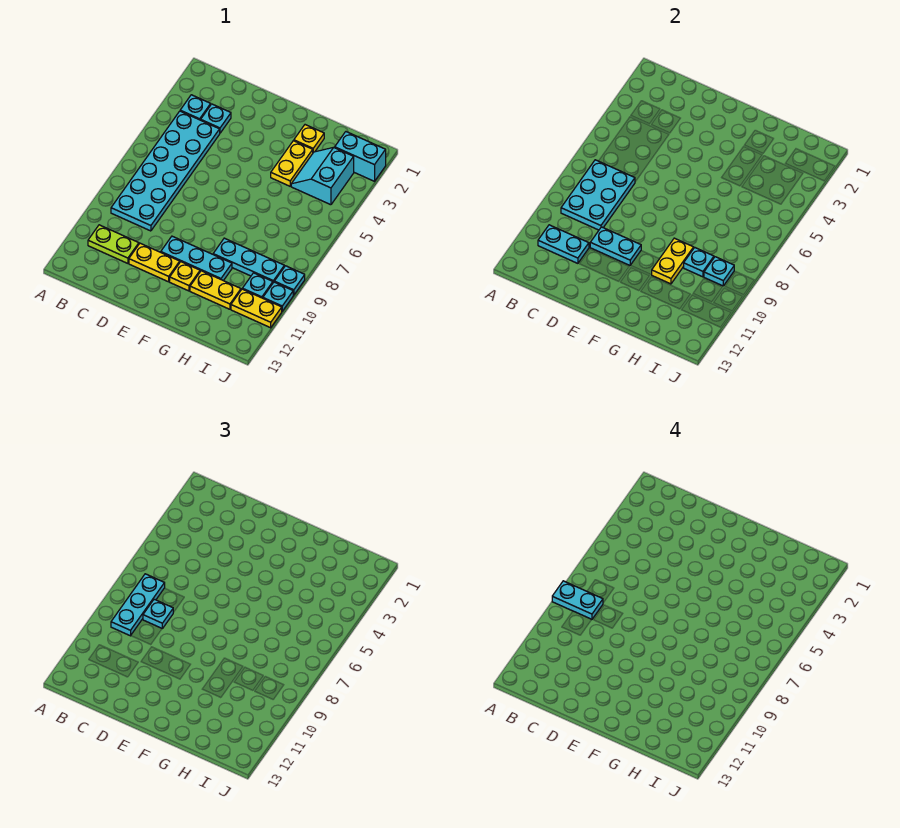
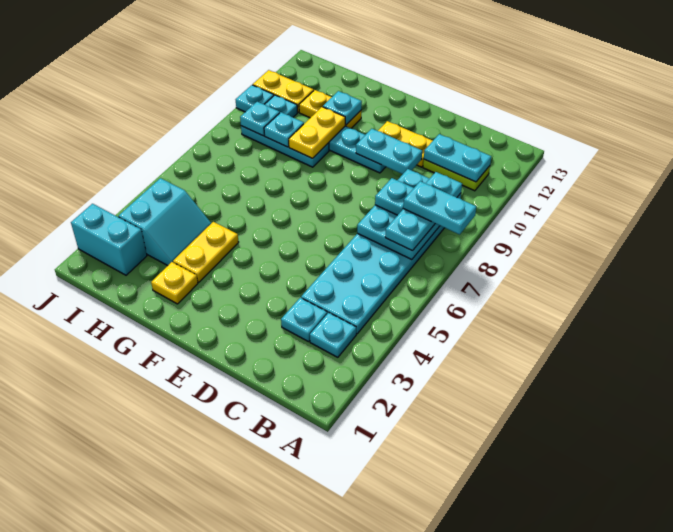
yellow 1x1 plate [170,262,200,291] -> none
cyan 1x1 plate [274,266,305,295] -> cyan 1x1 plate moved to [323,91,362,125]

